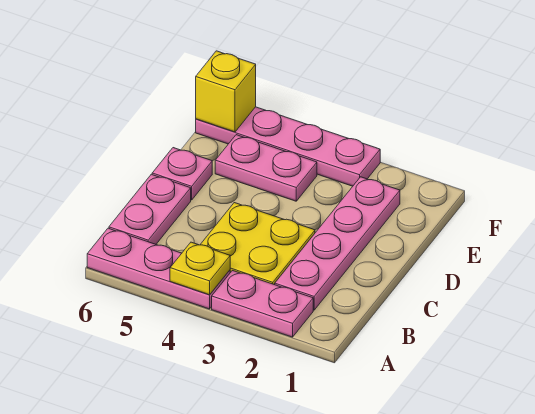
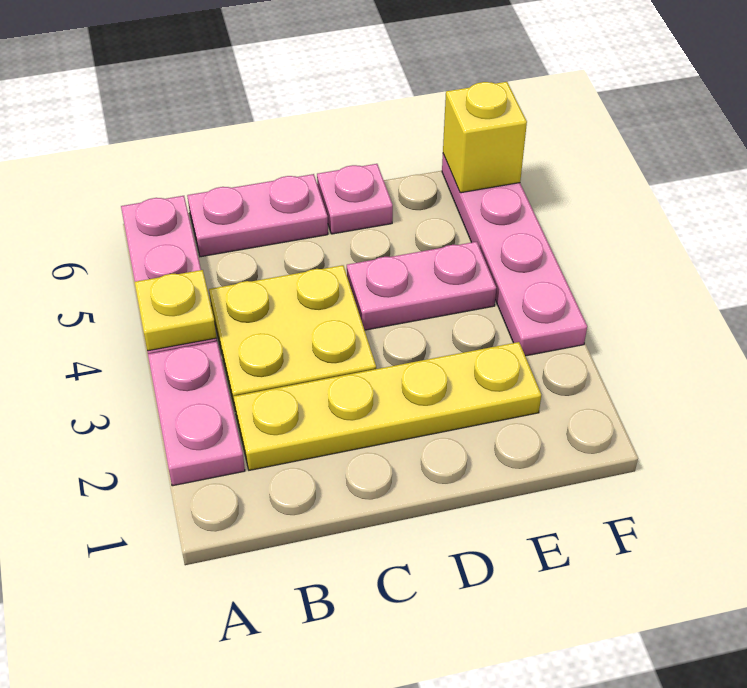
pink 1x4 plate [275,177,400,310] -> yellow 1x4 plate [234,342,541,470]
pink 1x2 plate [215,135,317,201] -> pink 1x2 plate turned to [347,242,496,330]

